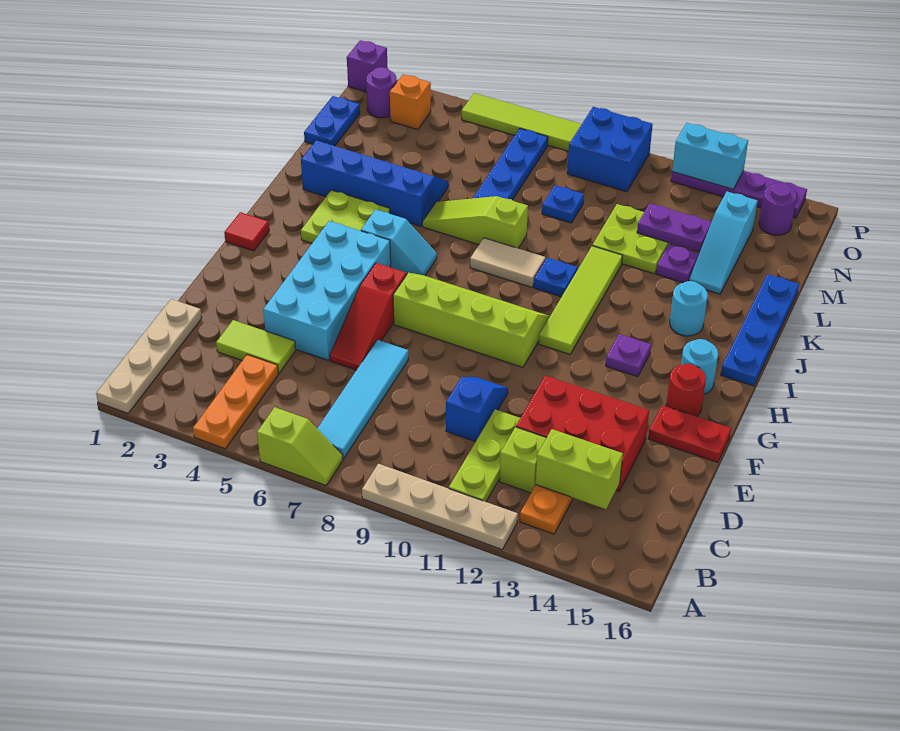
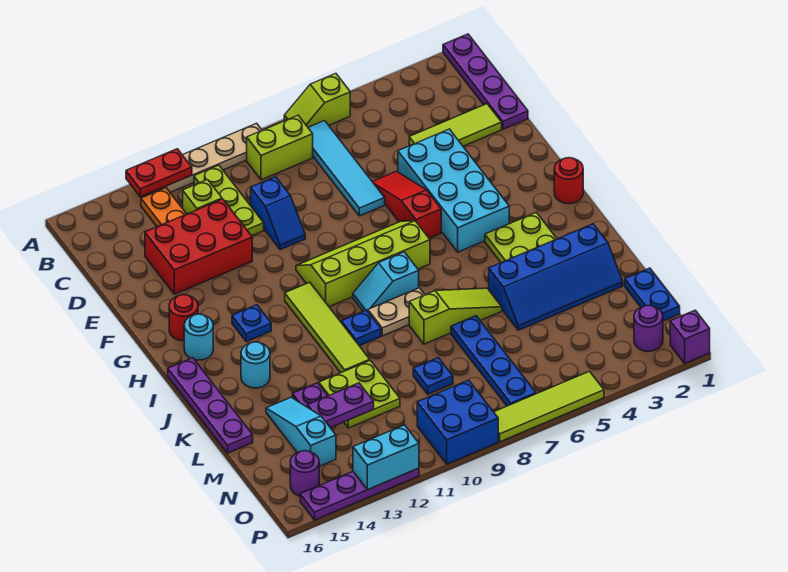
tan 1x4 plate [96,299,202,413] -> purple 1x4 plate [443,34,528,129]
orange 1x3 plate [193,355,278,449] -> none
lime 1x2 brick [536,429,623,509] -> lime 1x2 brick moved to [247,116,313,180]
lime 1x2 tile [216,320,296,373] -> lime 1x3 tile [409,104,502,146]
red 1x2 plate [648,405,731,462] -> red 1x2 plate moved to [126,149,192,197]
lime 2x4 slope [393,273,550,367] -> lime 2x4 slope turned to [296,221,430,307]
red 1x1 tile [224,212,269,251] -> red 1x1 round brick [554,158,583,204]
purple 1x1 plate [606,334,651,377] -> blue 1x1 plate [232,305,271,342]
cyan 1x2 slope [361,209,437,276] -> cyan 1x2 slope moved to [353,252,419,311]
blue 1x4 plate [721,274,799,386] -> purple 1x4 plate [168,358,253,453]
tan 1x2 tile [470,238,545,287] -> tan 1x2 plate [368,288,425,336]
orange 1x1 brick [390,74,431,129] -> none

